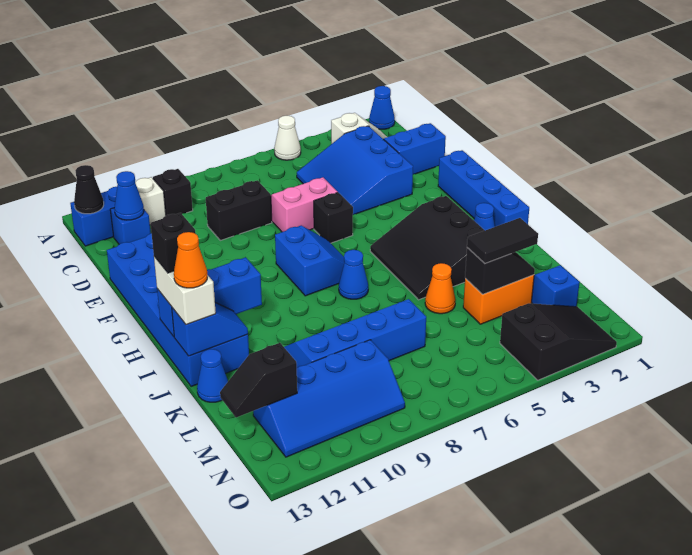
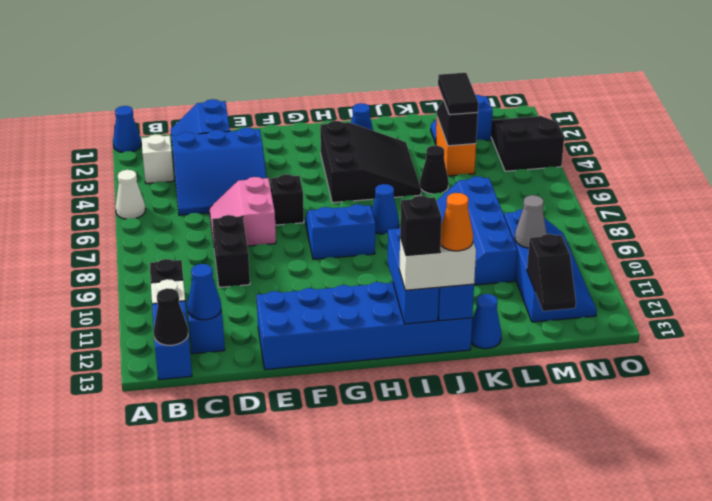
blue 1x4 brick [438,150,529,227] -> none
black 3x3 slope [370,196,485,300] -> black 3x3 slope turned to [320,121,421,203]
orange 1x1 cone [425,263,455,314] -> black 1x1 cone [420,146,449,194]
none -> grey 1x1 cone [515,195,547,248]

